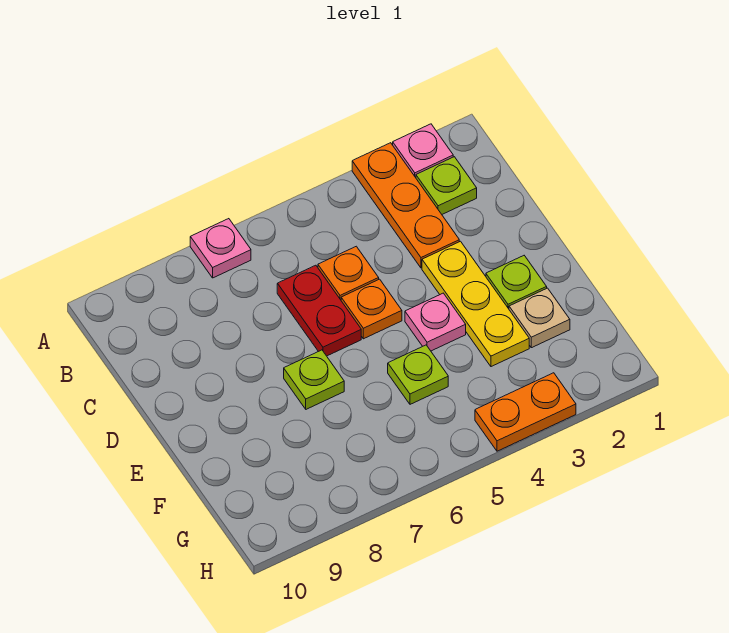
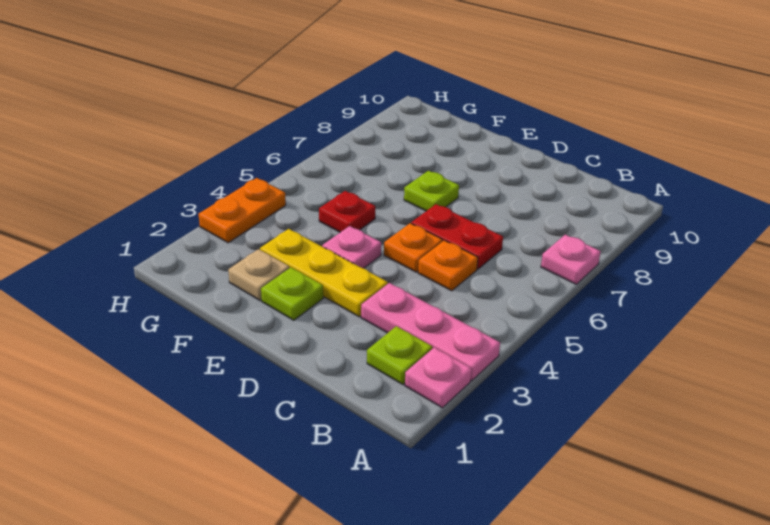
orange 1x3 plate [352,143,459,268] -> pink 1x3 plate [361,283,500,380]
lime 1x1 plate [388,345,448,404] -> red 1x1 plate [319,191,375,232]

